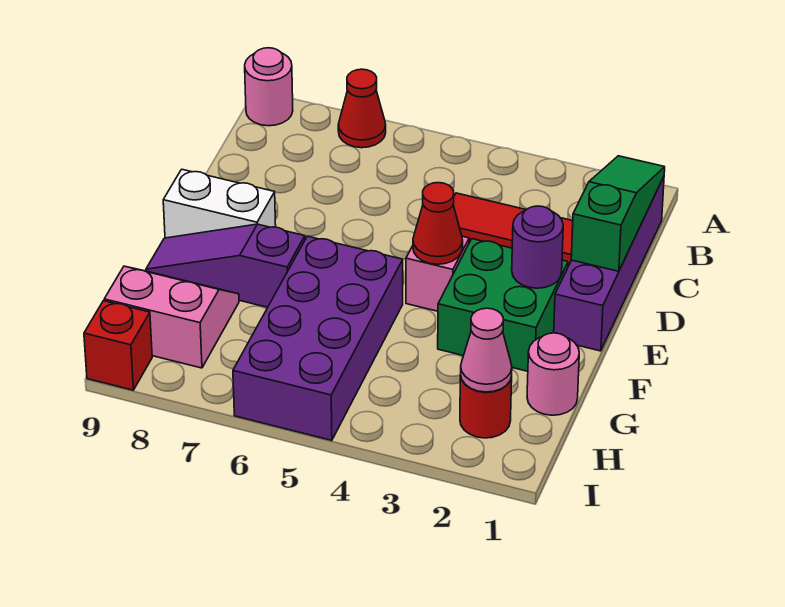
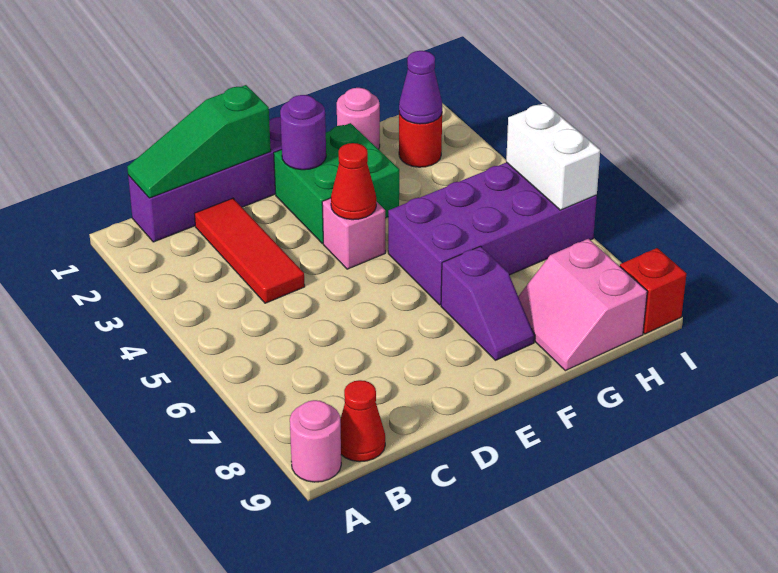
red 1x1 cone [338,69,386,148] -> red 1x1 cone moved to [340,380,385,462]
white 1x2 brick [163,169,276,238] -> white 1x2 brick moved to [506,103,600,210]
purple 1x3 slope [146,224,305,307] -> purple 1x2 slope [441,246,534,360]
pink 1x1 cone [461,308,512,392] -> purple 1x1 cone [399,51,442,124]

